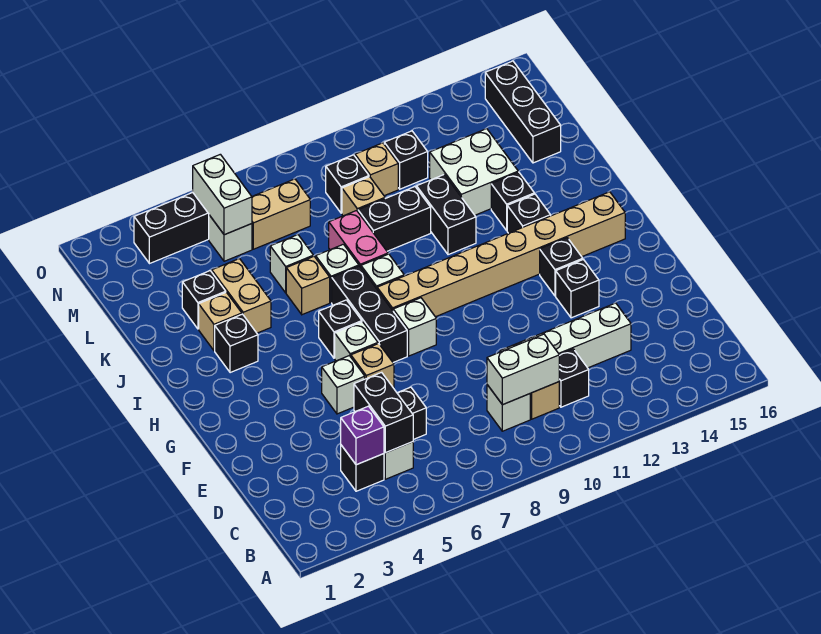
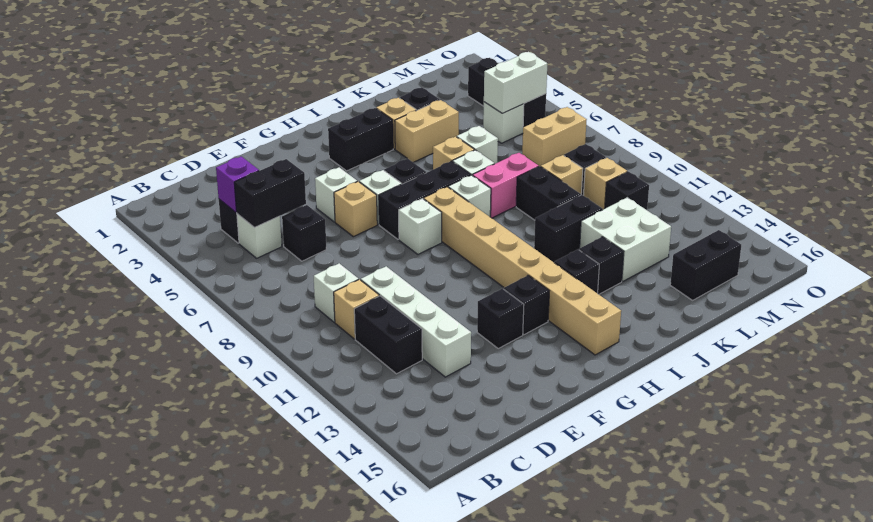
white 1x2 brick [487,334,559,405] -> none
black 1x1 brick [559,349,589,407] -> black 1x2 brick [354,296,422,374]
black 1x1 brick [215,314,258,373] -> black 1x2 brick [328,108,393,171]
black 1x3 brick [485,61,561,163] -> black 1x2 brick [670,230,741,300]
tan 1x2 brick [252,179,310,249] -> tan 1x2 brick turned to [522,107,587,167]

